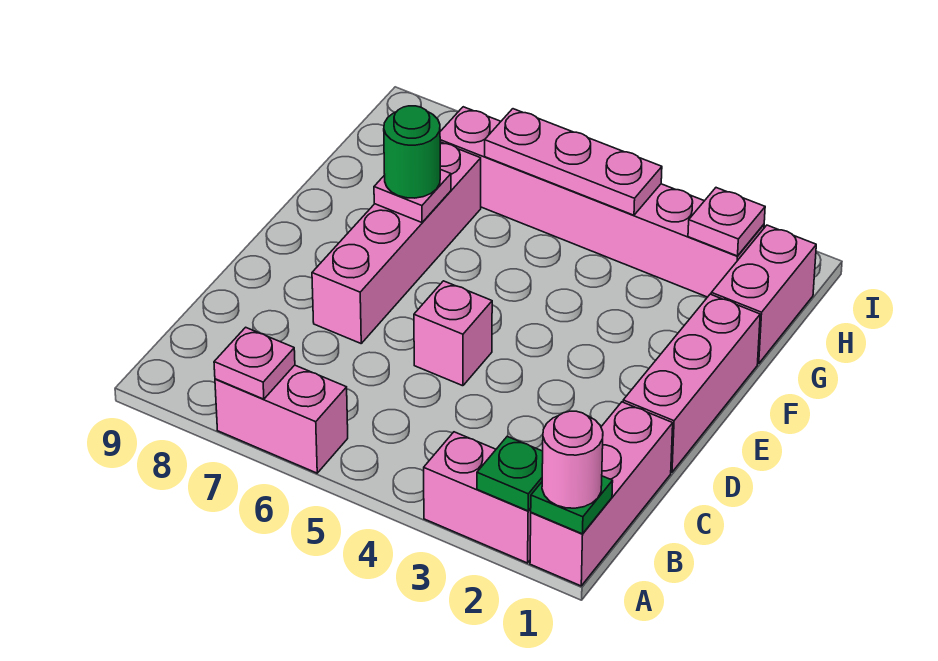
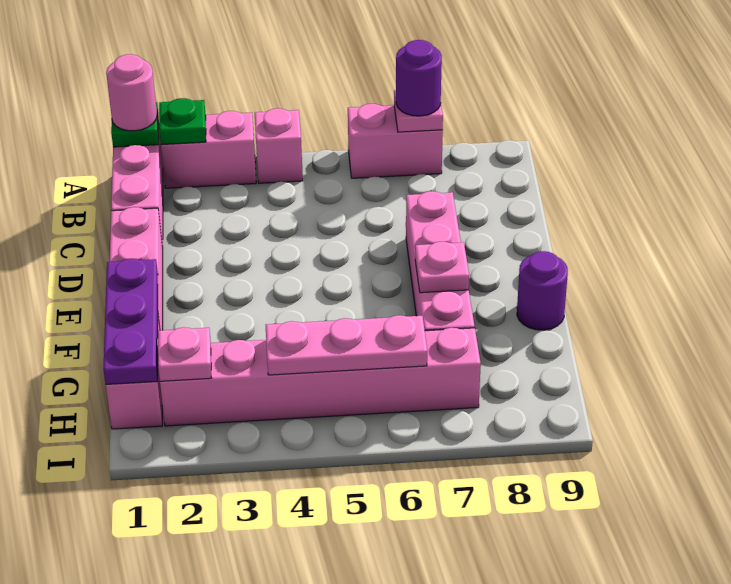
none -> purple 1x1 round brick [396,40,442,116]
pink 1x1 brick [414,281,492,386] -> pink 1x1 brick moved to [255,108,303,183]
none -> purple 1x3 plate [103,259,158,385]
green 1x1 round brick [384,106,440,198] -> none
none -> purple 1x1 round brick [517,251,568,330]

